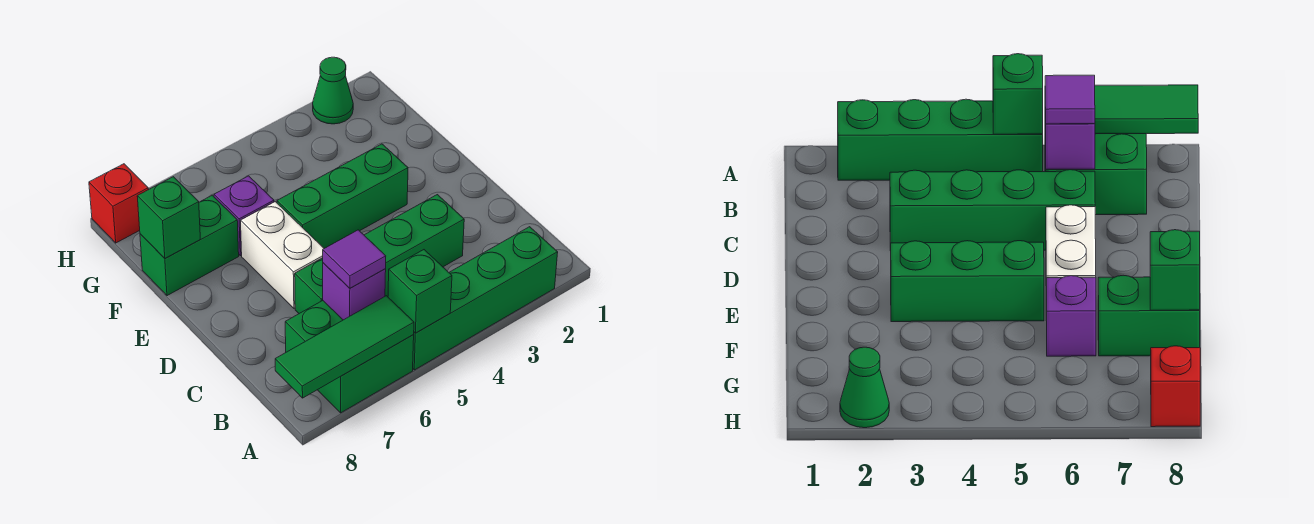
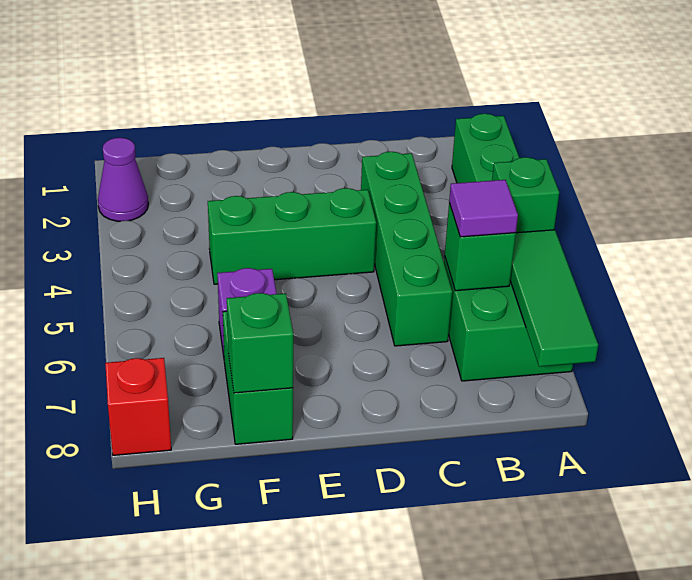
purple 1x1 brick [323,263,386,320] -> green 1x1 brick [445,203,516,291]
white 1x2 brick [241,202,324,308] -> none
green 1x3 brick [277,144,408,248] -> green 1x3 brick turned to [208,188,376,284]
green 1x1 cone [313,57,353,124] -> purple 1x1 cone [98,138,148,221]

